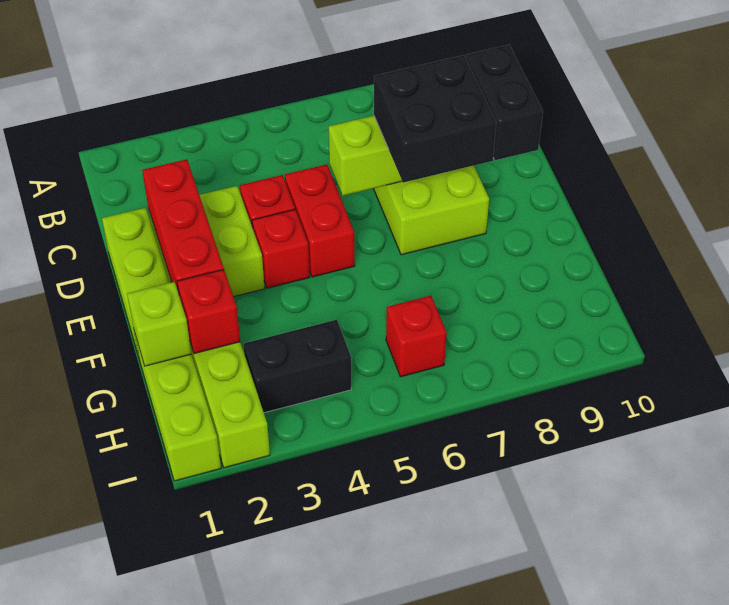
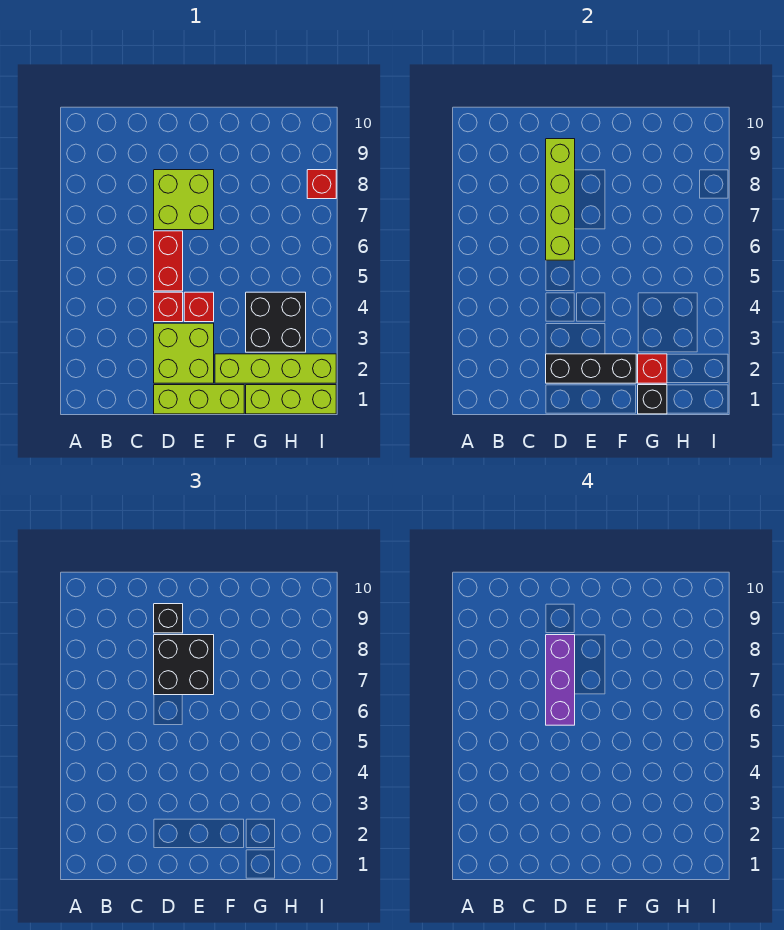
red 1x3 brick [142,159,224,292] -> black 1x3 brick [546,354,636,383]
red 1x2 brick [285,164,355,277] -> red 1x2 brick turned to [154,231,183,291]
none -> purple 1x3 brick [546,635,575,725]
black 1x2 brick [466,45,543,160] -> black 1x1 brick [154,604,183,633]
lime 1x1 brick [127,282,191,366] -> black 1x1 brick [638,385,667,414]
black 1x2 brick [243,320,351,413] -> black 2x2 brick [246,292,306,352]
red 1x1 brick [386,296,447,377] -> red 1x1 brick moved to [307,170,336,199]

